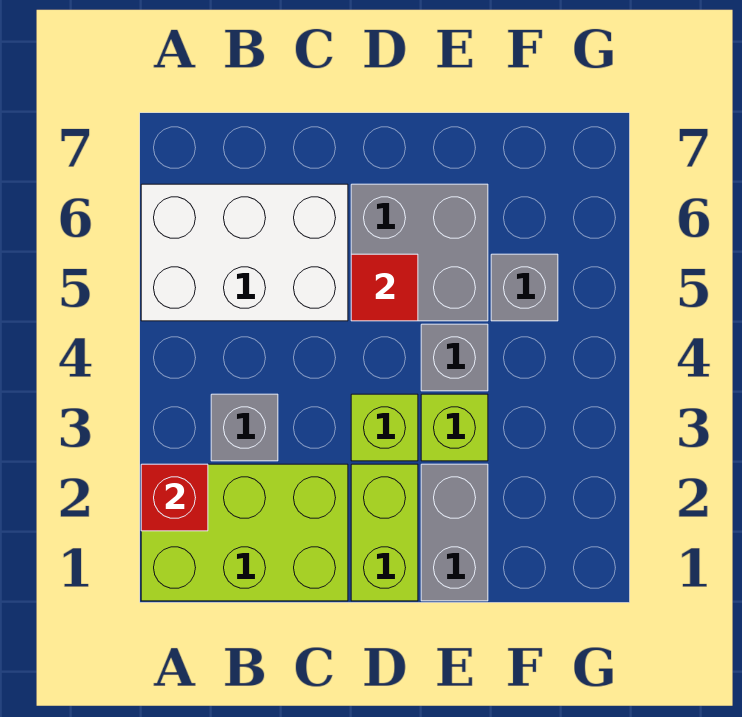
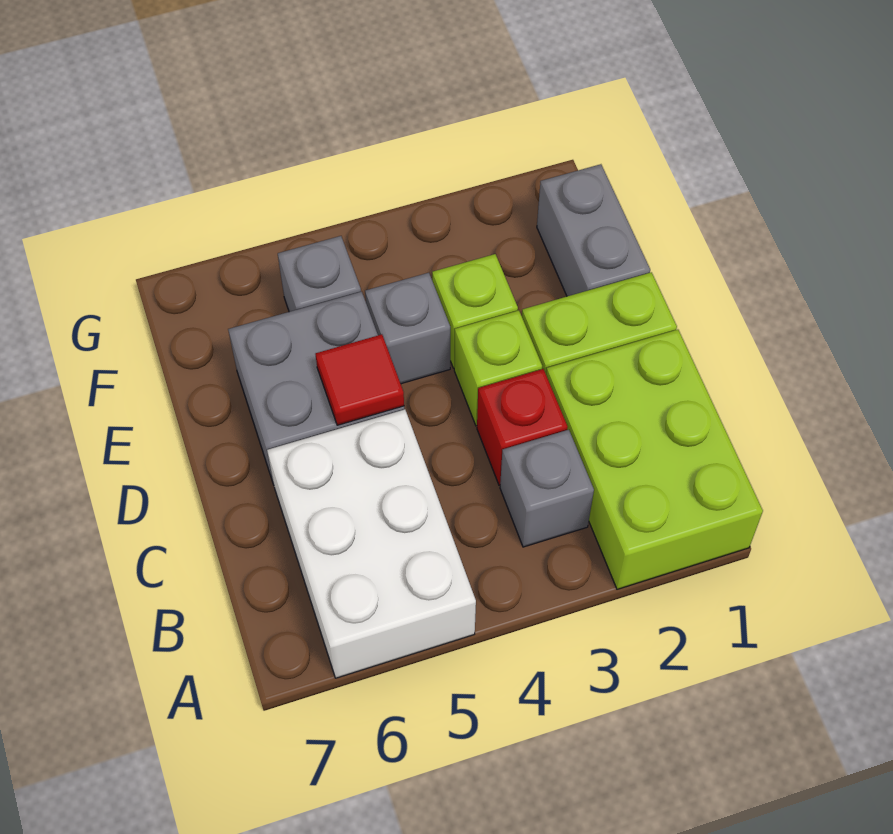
red 1x1 brick [141,464,208,531] -> red 1x1 brick moved to [477,369,568,485]
grey 1x2 brick [421,464,488,601] -> grey 1x2 brick turned to [537,164,650,296]

